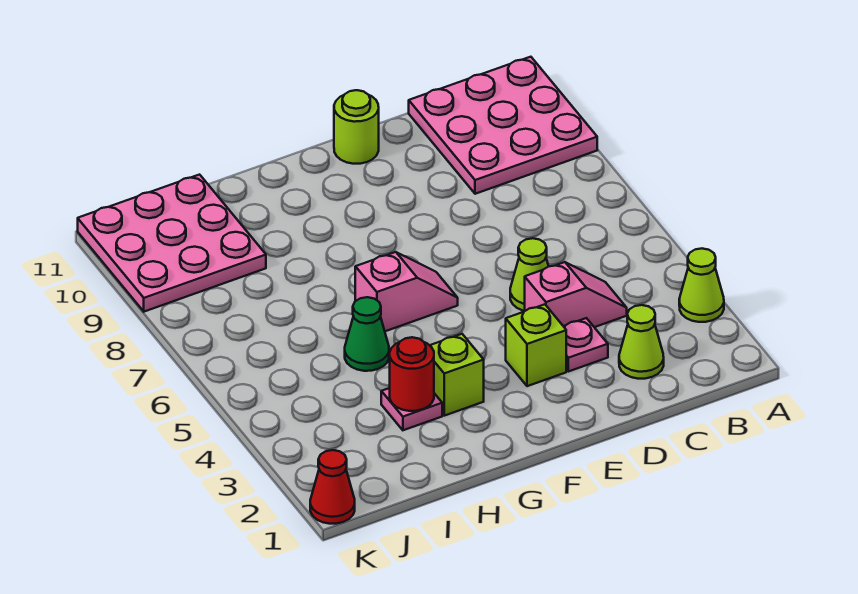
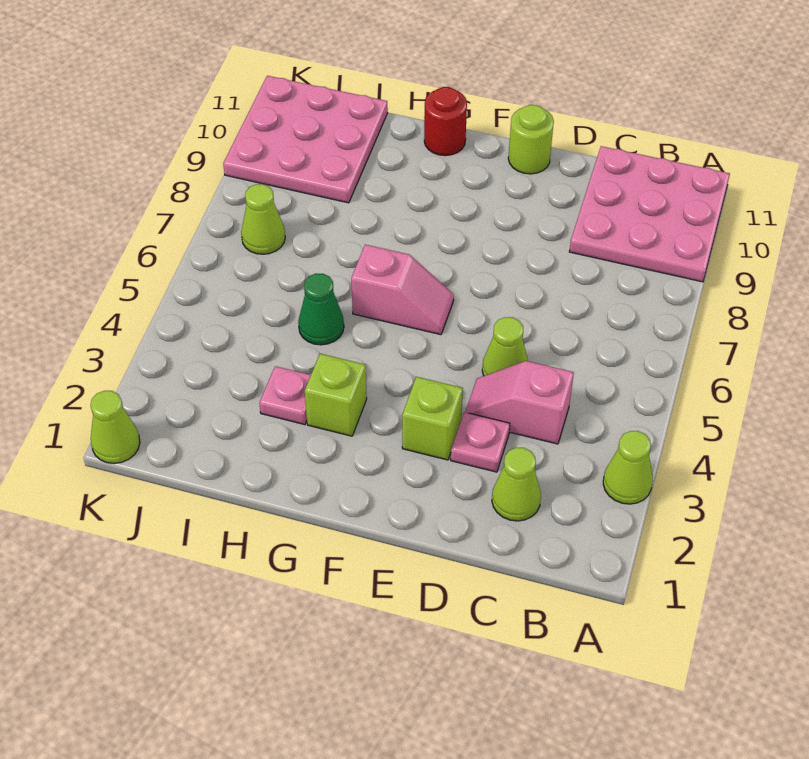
pink 1x2 slope [525,262,627,327] -> pink 1x2 slope turned to [466,361,574,444]
red 1x1 round brick [390,337,434,411] -> red 1x1 round brick moved to [424,87,467,156]
none -> lime 1x1 cone [241,184,285,254]
red 1x1 cone [310,450,355,524] -> lime 1x1 cone [91,391,140,463]

